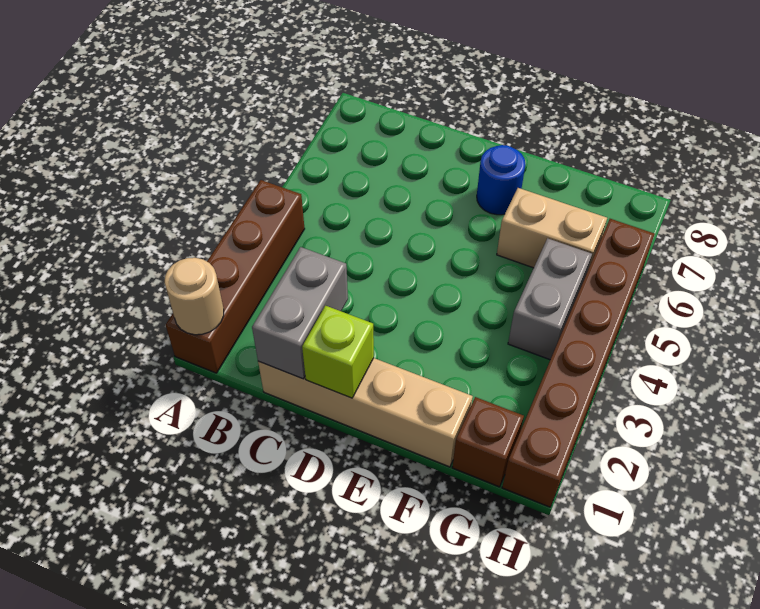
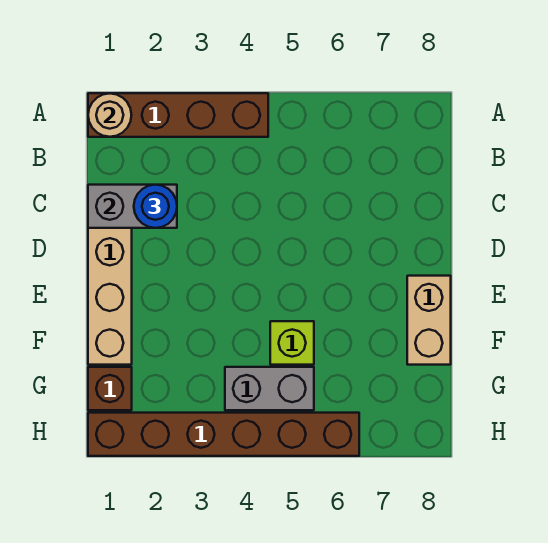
lime 1x1 brick [302,306,374,398] -> lime 1x1 brick moved to [270,321,314,365]
blue 1x1 round brick [477,145,525,215] -> blue 1x1 round brick moved to [134,185,177,228]
tan 1x2 brick [497,188,607,269] -> tan 1x2 brick moved to [407,276,451,365]

